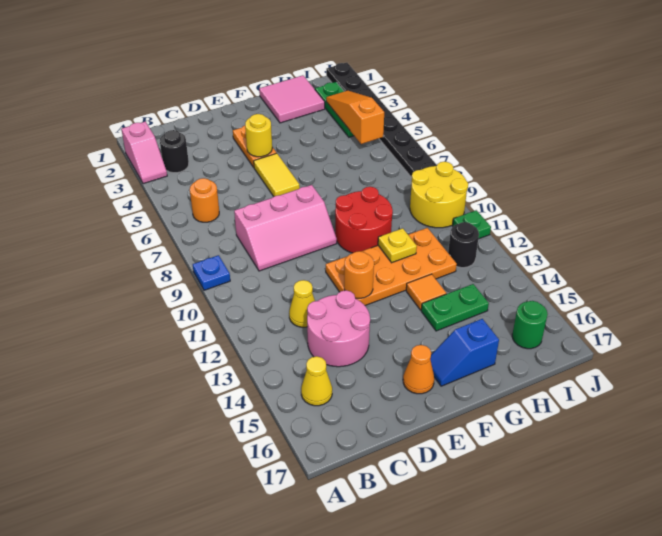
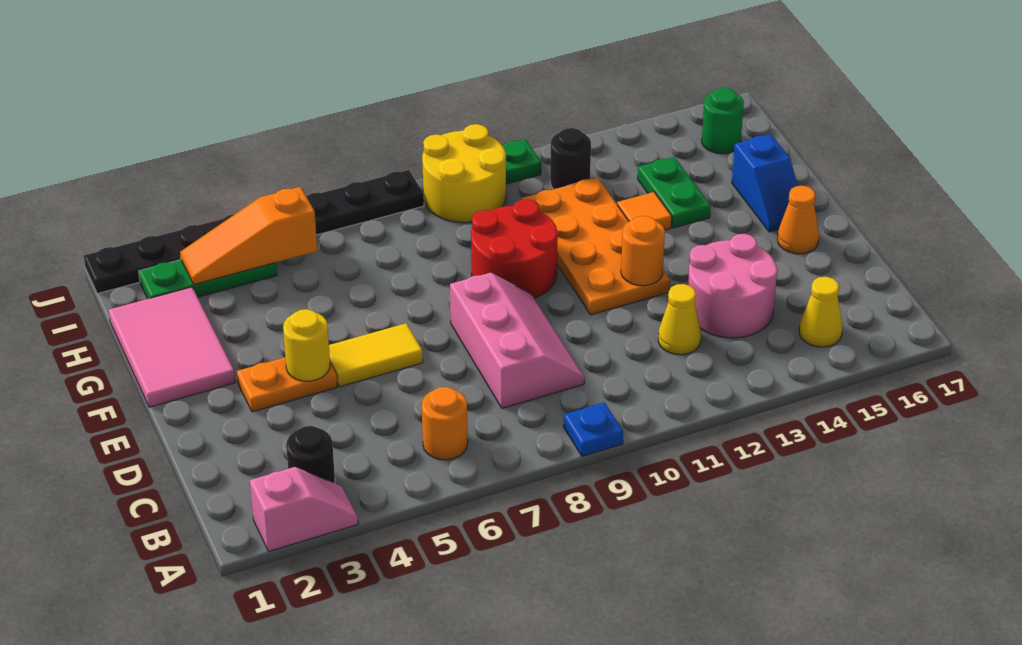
pink 2x2 tile [259,75,325,123] -> pink 2x3 tile [109,287,235,407]
yellow 1x1 plate [378,228,417,263] -> none

